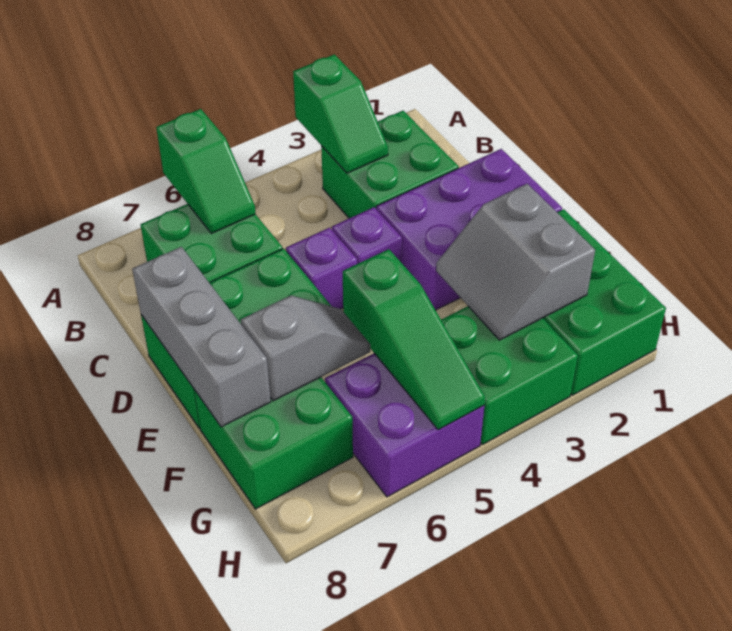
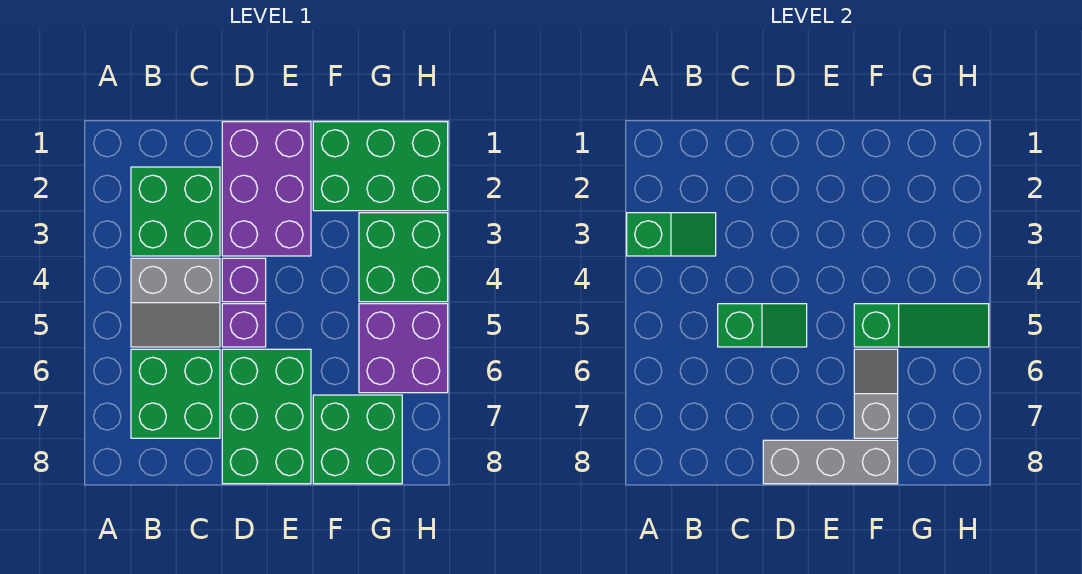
green 1x2 slope [156,109,256,234] -> green 1x2 slope moved to [718,304,807,347]
grey 2x2 slope [436,184,595,340] -> grey 2x2 slope moved to [131,258,220,347]

